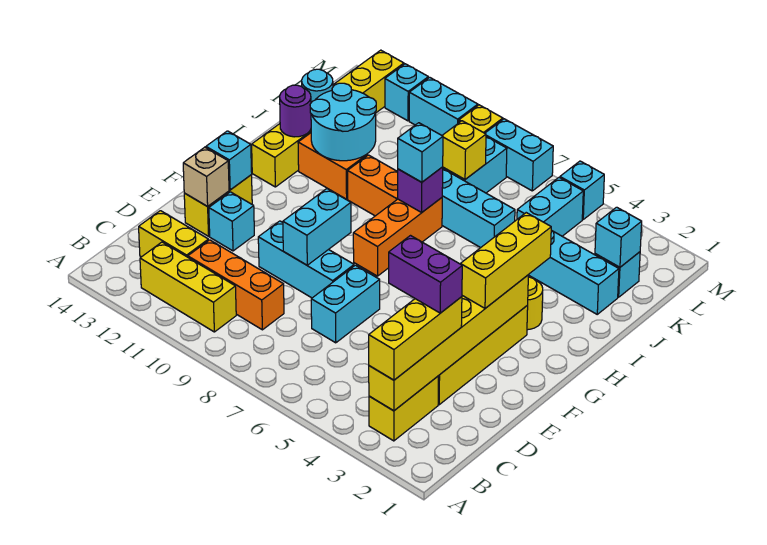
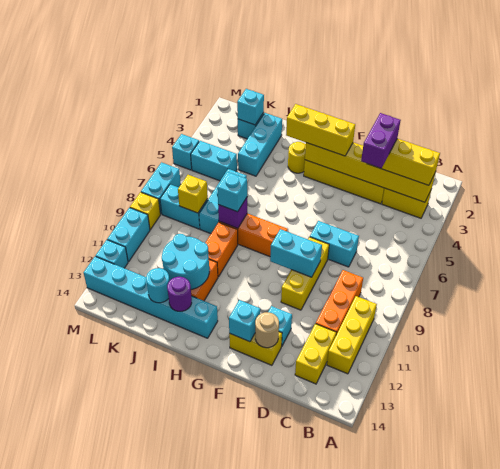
cyan 1x3 brick [258,221,354,298] -> yellow 1x3 brick [281,237,329,310]
tan 1x1 brick [183,147,229,207] -> tan 1x1 round brick [255,312,279,348]
yellow 1x6 brick [252,50,404,187] -> cyan 1x6 brick [84,256,218,338]

